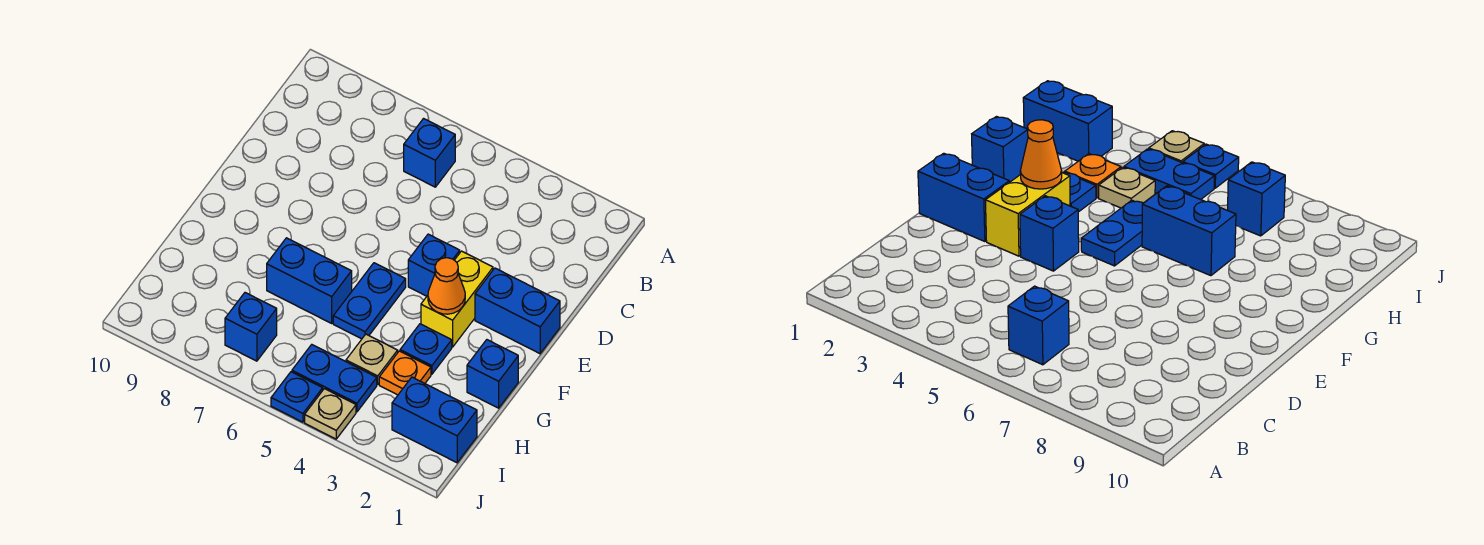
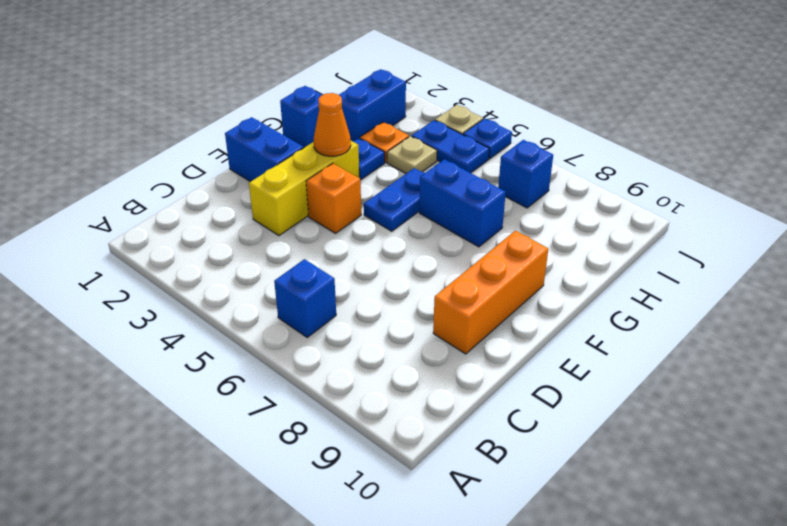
none -> orange 1x3 brick [433,231,548,354]
yellow 1x2 brick [421,251,493,347] -> yellow 1x3 brick [249,140,359,236]
blue 1x1 brick [408,234,460,296] -> orange 1x1 brick [306,163,361,233]
blue 1x2 brick [392,377,477,463] -> blue 1x2 brick turned to [339,69,406,141]

